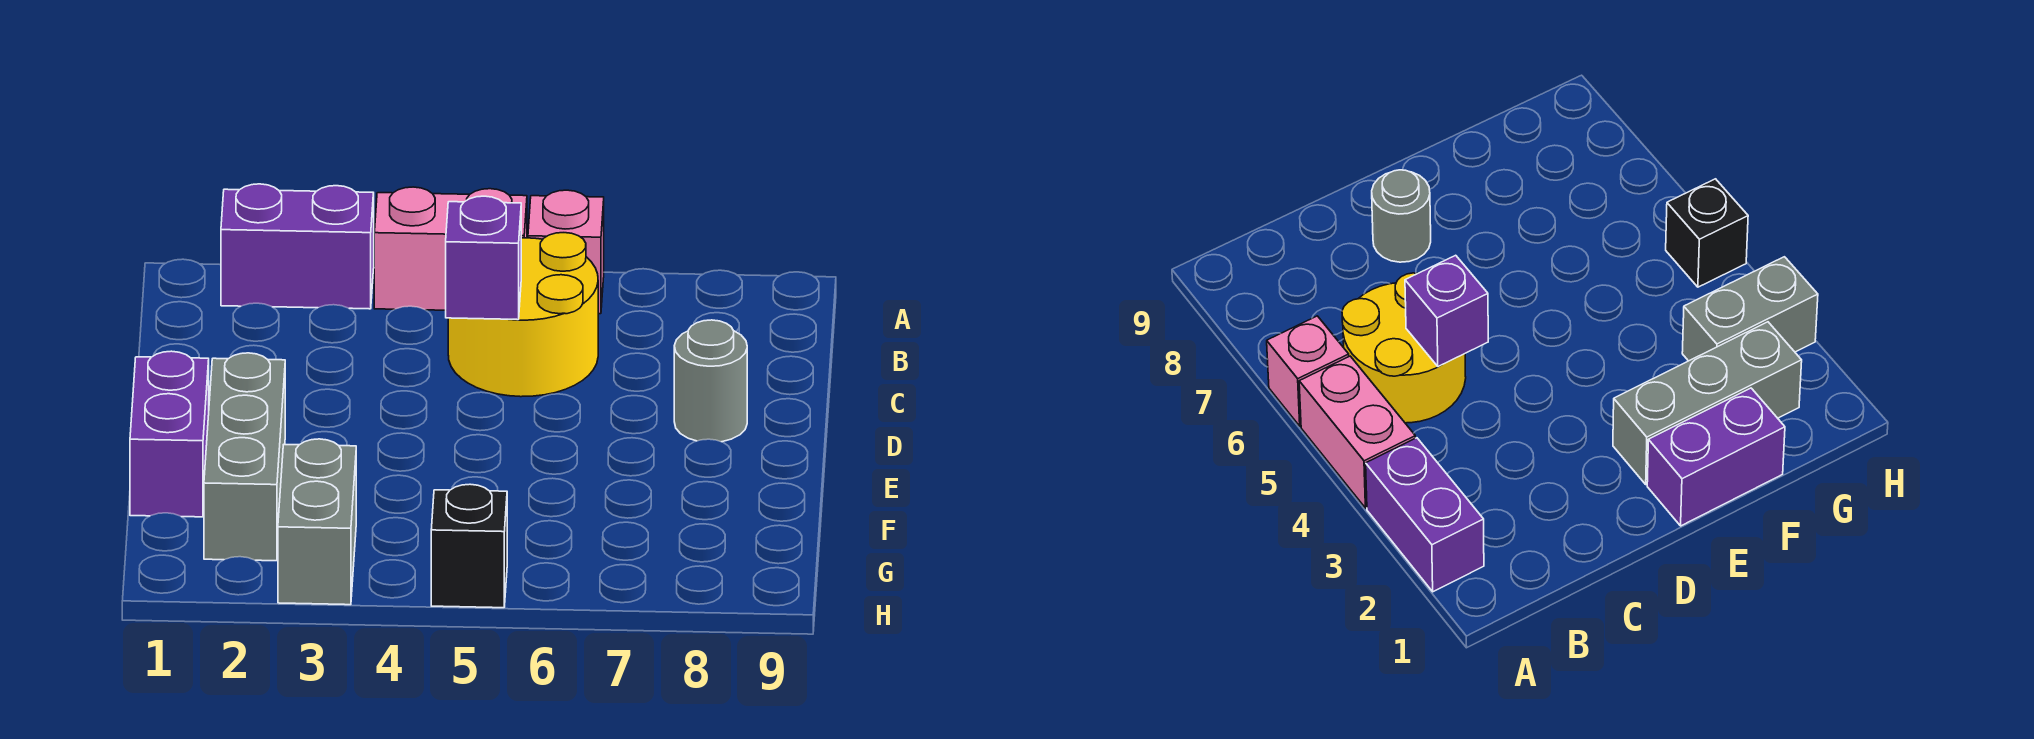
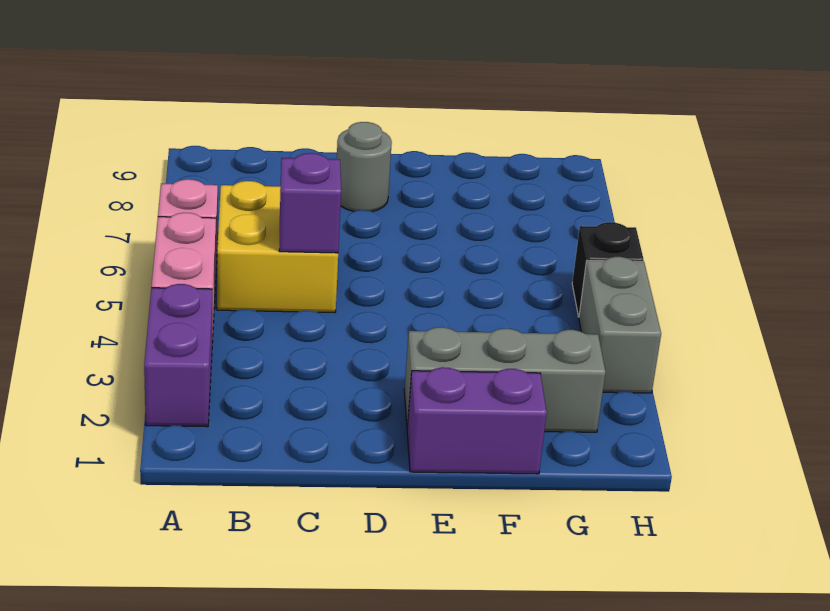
yellow 2x2 round brick [448,233,598,397] -> yellow 2x2 brick [217,181,338,313]
grey 1x2 brick [278,439,356,605] -> grey 1x2 brick turned to [579,257,661,393]

